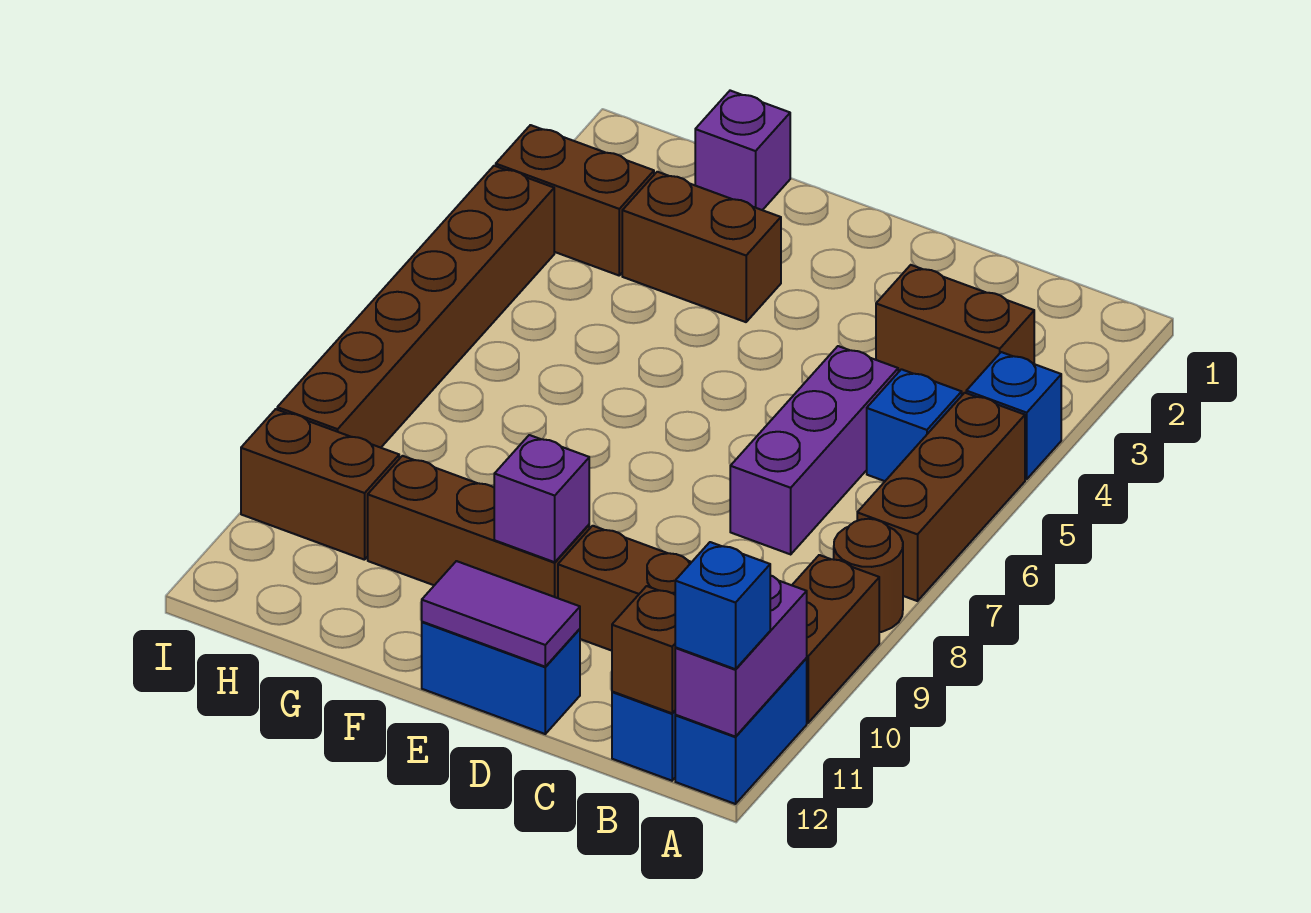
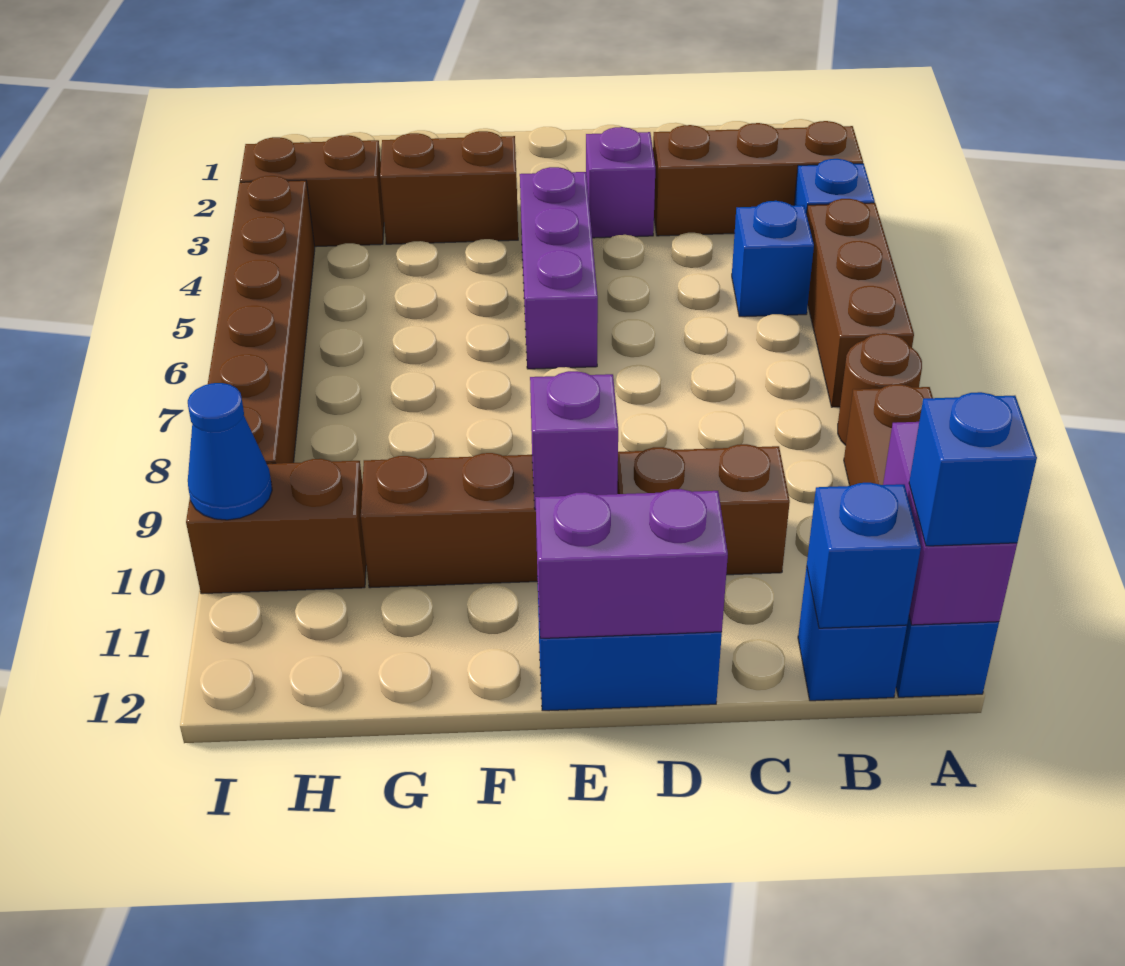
brown 1x2 brick [876,265,1034,395] -> brown 1x3 brick [653,121,863,236]
brown 1x1 brick [612,586,676,713] -> blue 1x1 brick [807,483,921,628]
purple 1x3 brick [730,346,898,554] -> purple 1x3 brick moved to [520,167,598,369]
purple 1x2 tile [422,561,580,667] -> purple 1x2 brick [535,489,728,639]
purple 1x1 brick [695,91,790,210] -> purple 1x1 brick moved to [586,127,655,238]
none -> blue 1x1 cone [188,383,272,520]

